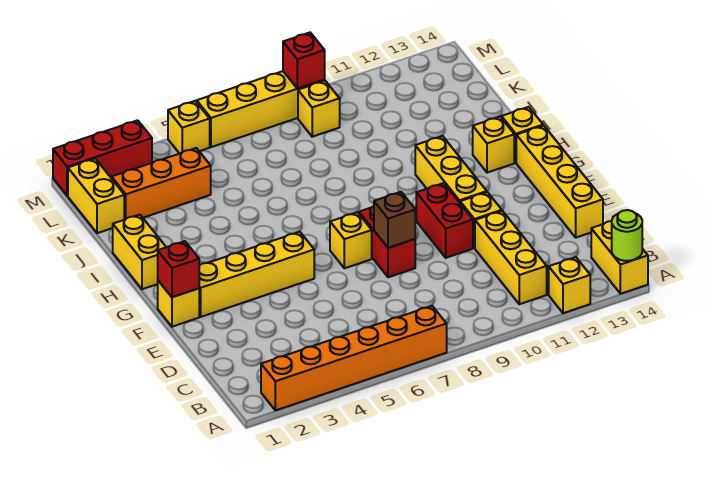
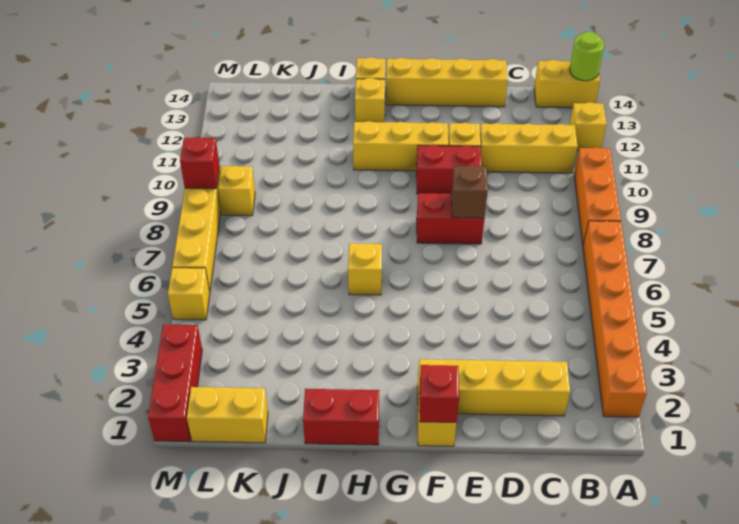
yellow 1x4 brick [199,232,314,317] -> yellow 1x4 brick turned to [418,359,570,416]
yellow 1x1 brick [330,212,372,268] -> yellow 1x1 brick moved to [348,243,382,295]
yellow 1x2 brick [113,215,166,289] -> red 1x2 brick [303,389,379,445]
orange 1x3 brick [112,148,211,220] -> orange 1x3 brick moved to [574,147,621,244]

